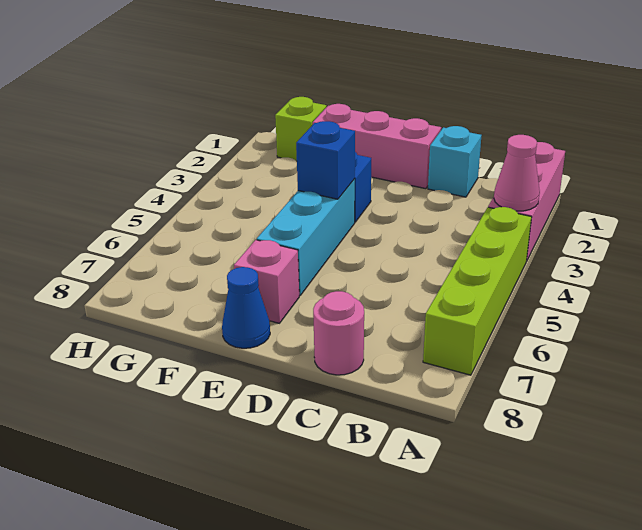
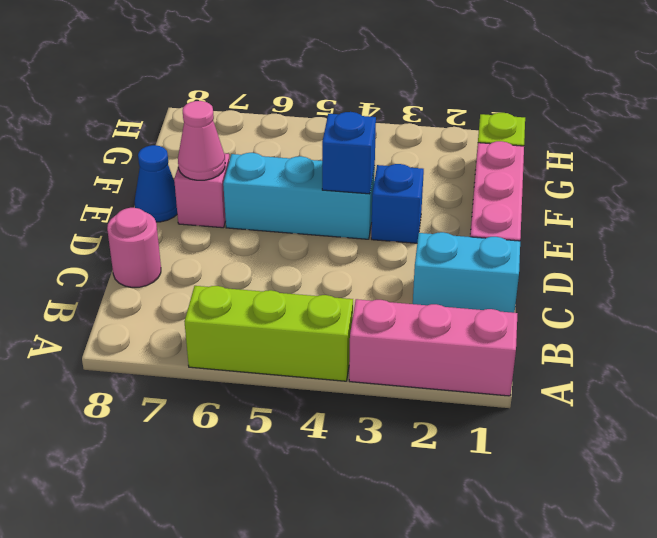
pink 1x1 cone [494,135,540,211] -> pink 1x1 cone moved to [178,101,225,180]
lime 1x4 brick [423,207,532,375] -> lime 1x3 brick [184,286,353,381]
cyan 1x1 brick [428,126,482,197] -> cyan 1x2 brick [413,232,520,313]

